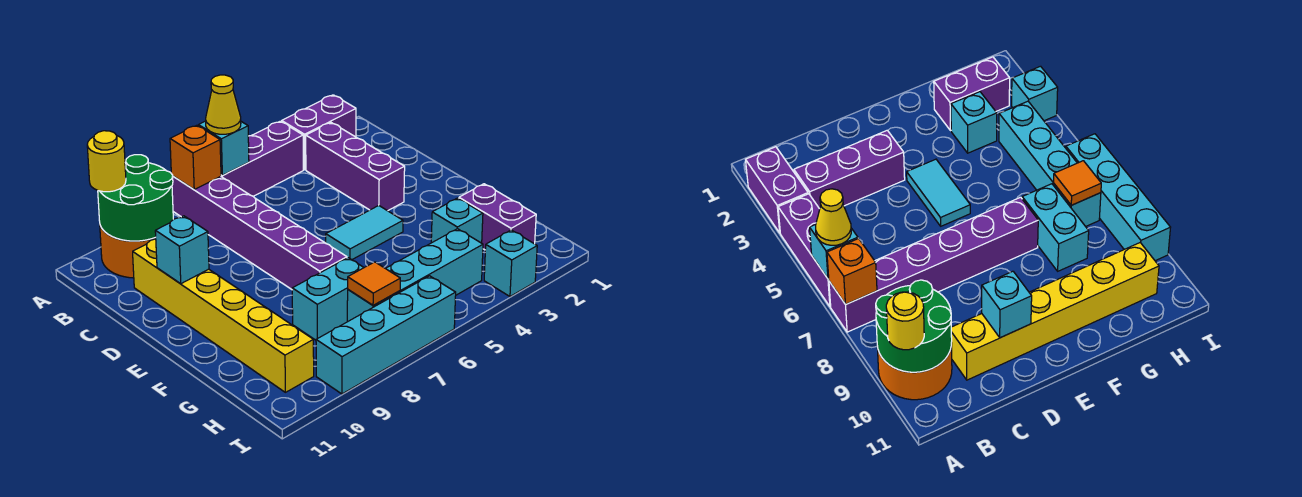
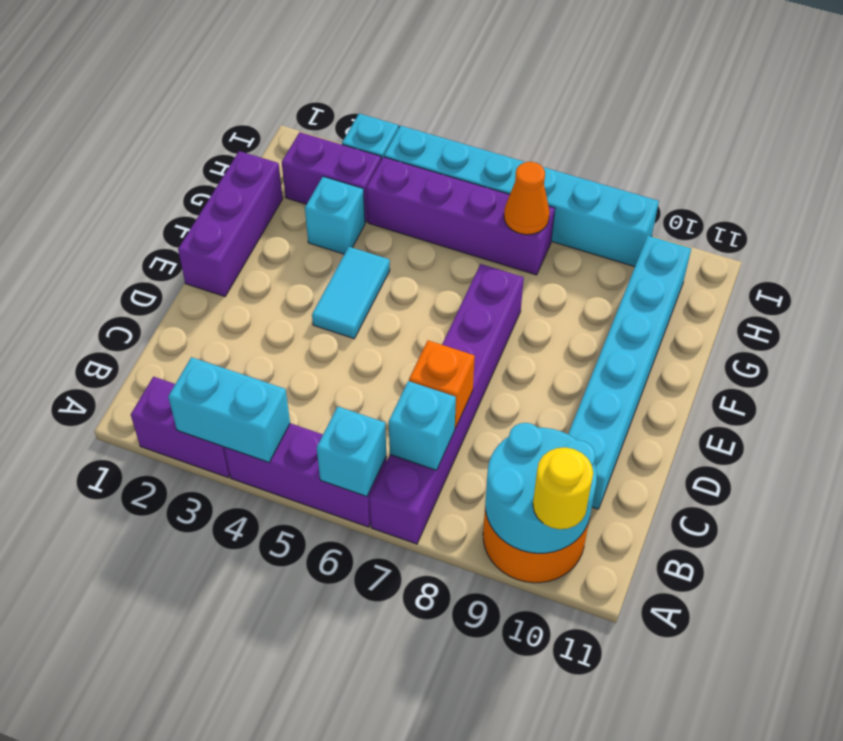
yellow 1x1 cone [206,75,241,134] -> none
orange 1x1 brick [170,125,221,189] -> orange 1x1 brick moved to [409,340,475,429]
green 2x2 round brick [98,155,173,241] -> cyan 2x2 round brick [485,423,597,553]
purple 1x3 brick [306,123,405,211] -> purple 1x3 brick moved to [178,151,283,297]
yellow 1x6 brick [133,239,314,392] -> cyan 1x6 brick [568,236,691,509]
cyan 1x1 brick [155,216,209,284] -> cyan 1x1 brick moved to [389,381,456,470]
cyan 1x2 tile [326,206,403,260] -> cyan 1x2 tile turned to [312,247,390,339]
purple 1x2 brick [459,184,536,250] -> purple 1x2 brick turned to [282,132,381,222]
cyan 1x2 brick [292,258,364,340] -> cyan 1x2 brick moved to [168,357,290,462]
cyan 1x4 brick [347,229,483,322] -> purple 1x4 brick [366,157,555,275]
orange 1x1 tile [348,262,400,305] -> orange 1x1 cone [504,162,550,235]
cyan 1x4 brick [316,276,456,394] -> cyan 1x6 brick [384,126,659,267]

